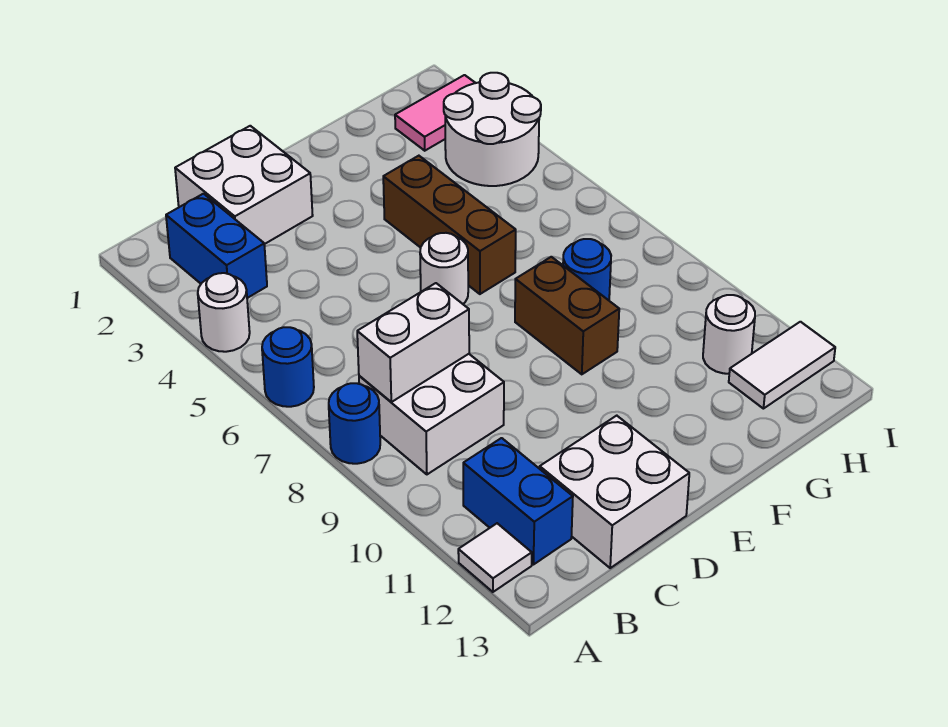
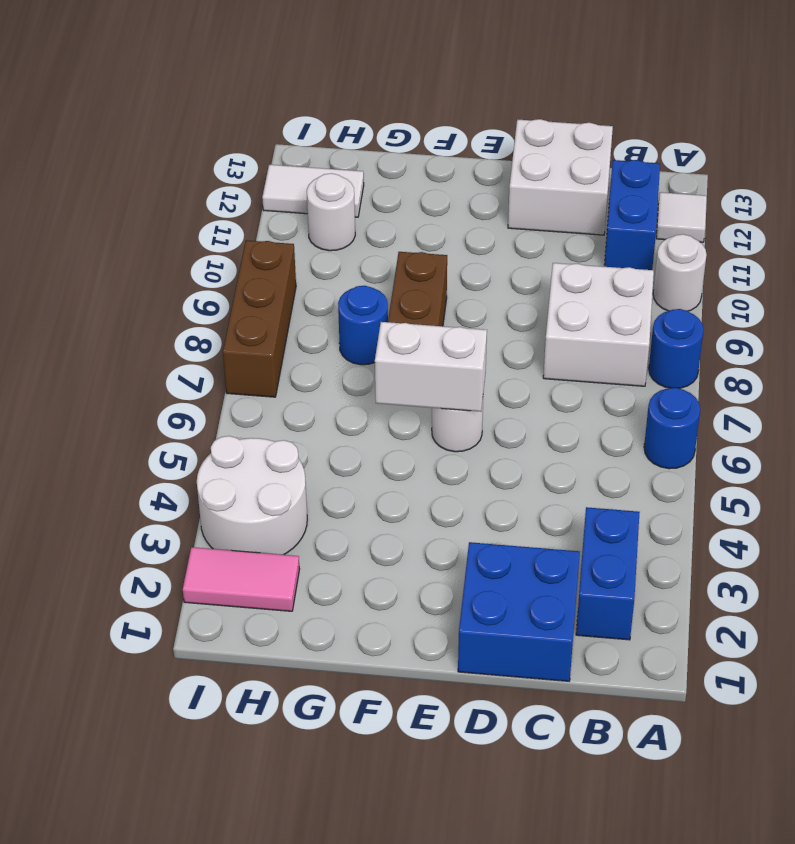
white 1x1 round brick [198,273,250,352] -> white 1x1 round brick moved to [653,234,707,311]
white 1x2 brick [357,283,469,402] -> white 1x2 brick moved to [375,322,487,412]
white 2x2 brick [175,126,313,244] -> blue 2x2 brick [458,542,580,681]
brown 1x3 brick [383,156,516,294] -> brown 1x3 brick moved to [223,240,296,397]

